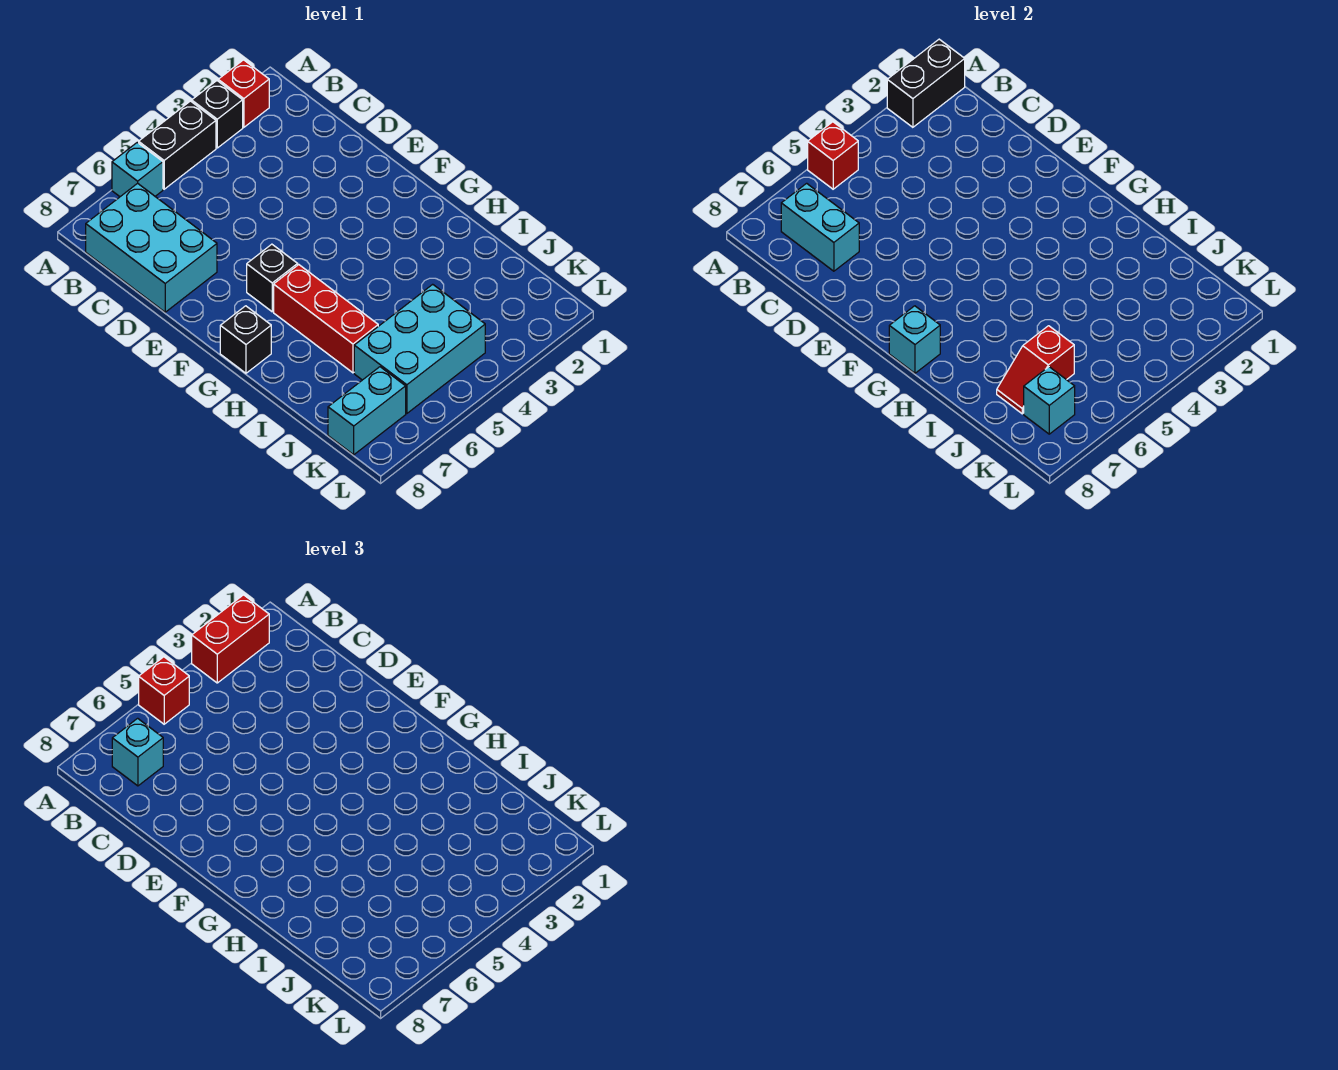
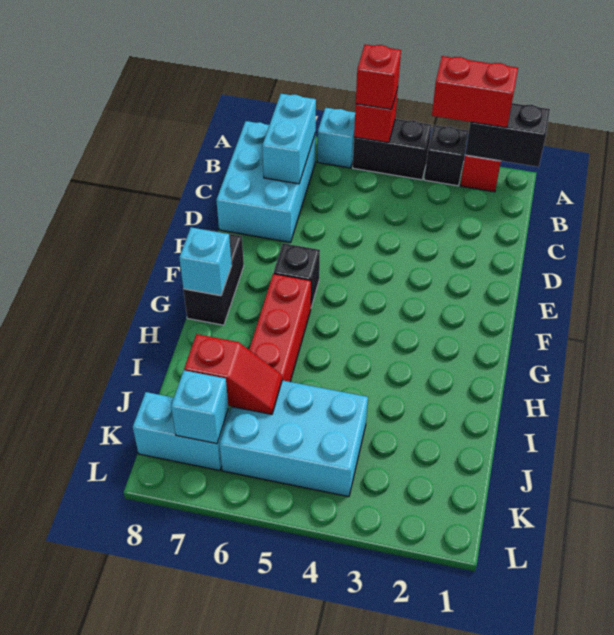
cyan 1x1 brick [112,718,163,786] -> none
black 1x1 brick [220,306,271,373] -> black 1x2 brick [183,230,244,325]
red 1x2 slope [997,326,1074,414] -> red 1x2 slope turned to [184,334,282,414]

